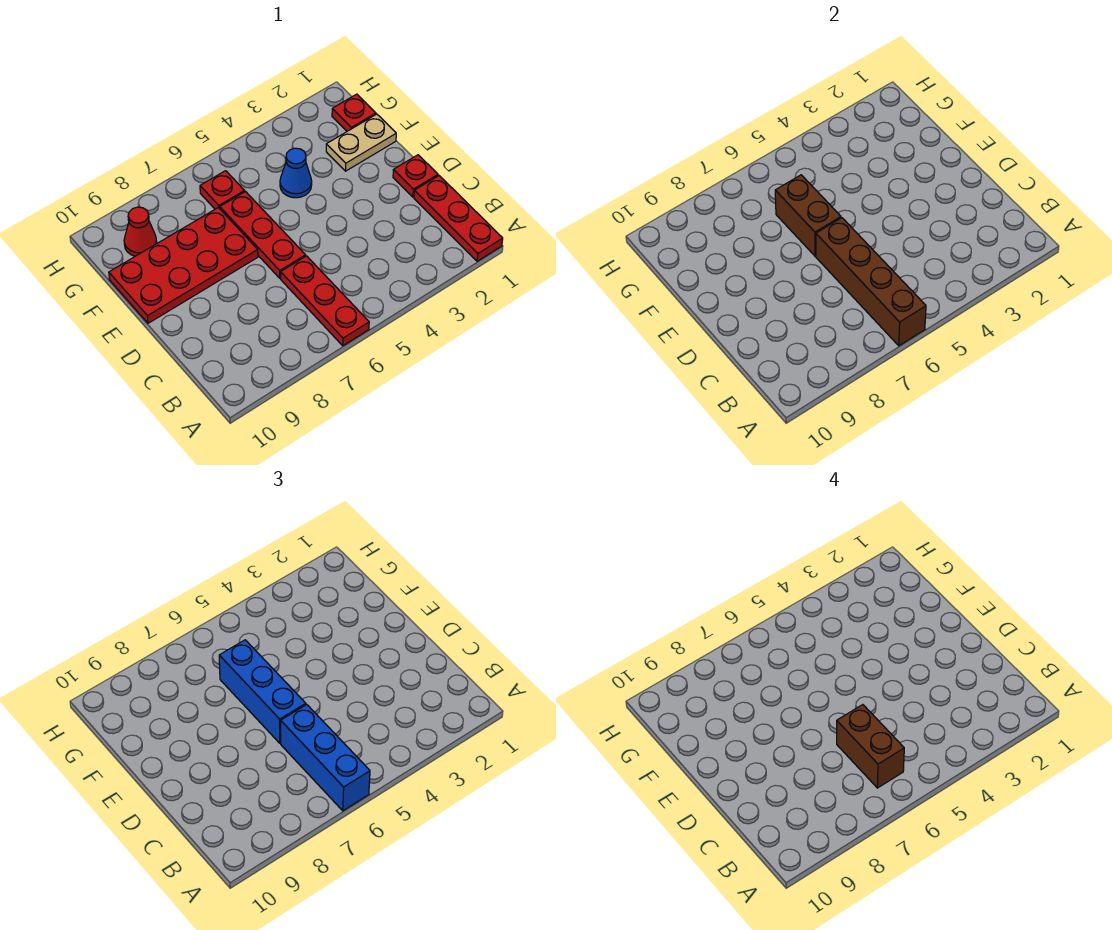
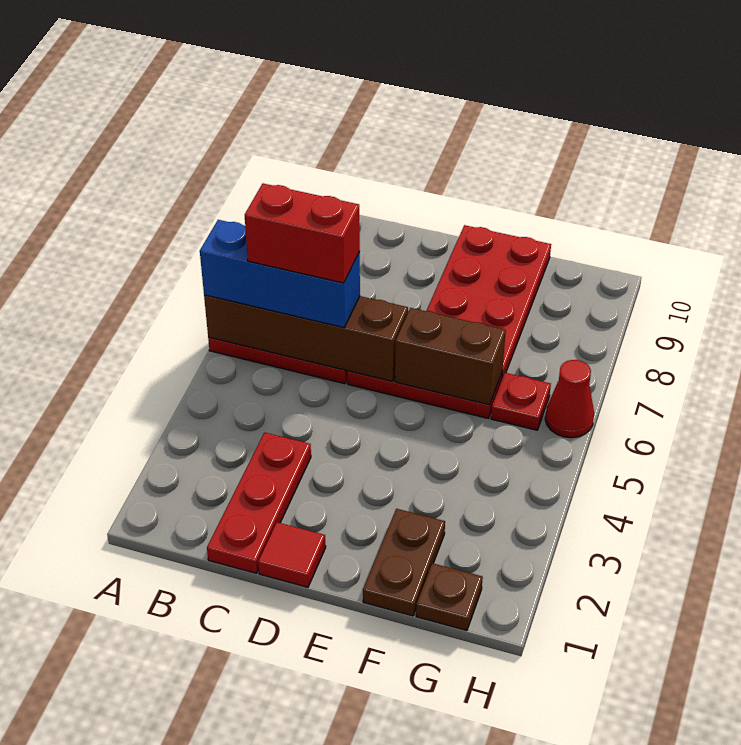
red 1x3 plate [414,176,503,261] -> red 1x3 plate turned to [207,432,311,573]
brown 1x2 brick [837,705,904,788] -> red 1x2 brick [245,183,360,283]
red 1x1 plate [393,155,438,197] -> red 1x1 tile [258,522,326,587]
blue 1x3 brick [219,640,306,743] -> none
tan 1x2 plate [326,114,396,171] -> brown 1x2 plate [363,509,445,616]
blue 1x1 cone [280,148,312,198] -> none
red 1x1 plate [332,94,376,131] -> brown 1x1 plate [416,563,483,631]
red 1x1 cone [124,207,157,256] -> red 1x1 cone moved to [545,360,594,438]

